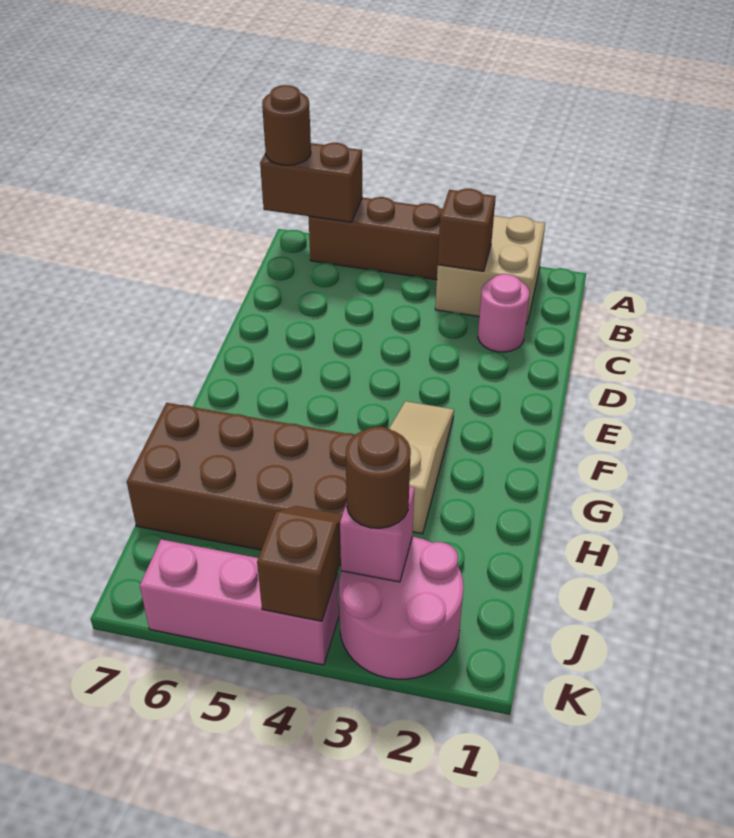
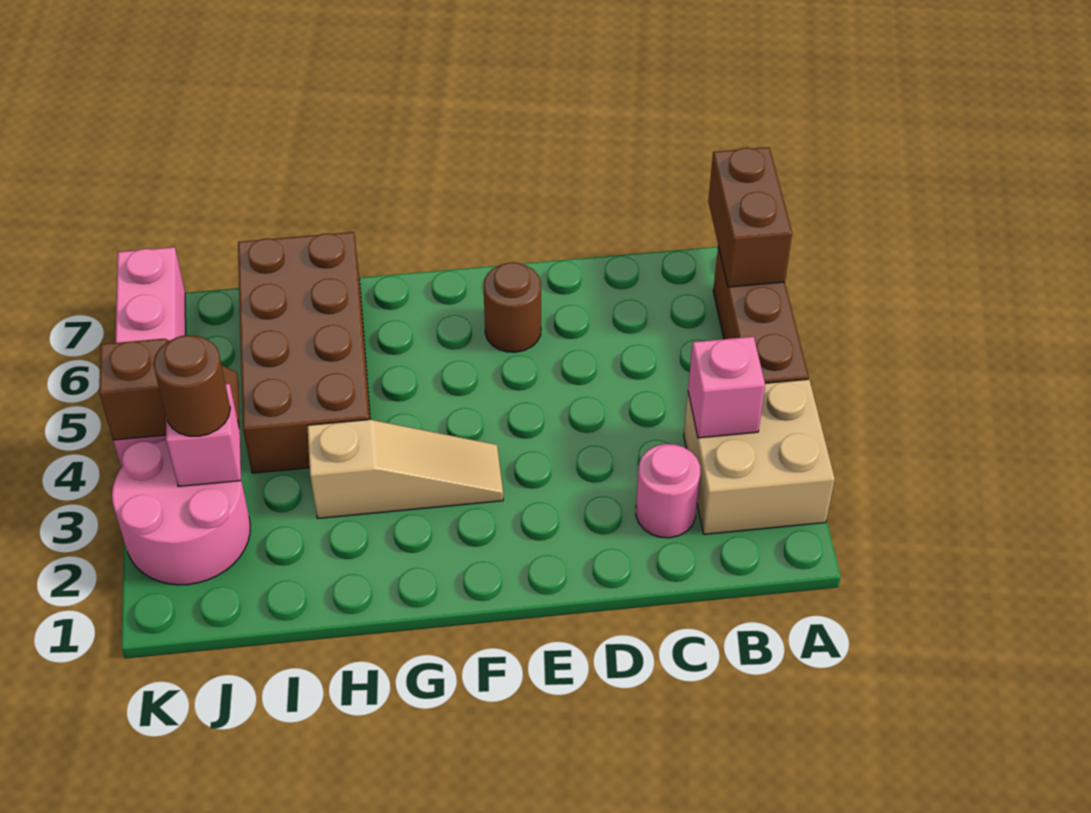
brown 1x1 round brick [262,85,311,165] -> brown 1x1 round brick moved to [484,262,541,352]
brown 1x1 brick [438,189,496,271] -> pink 1x1 brick [688,337,765,438]
pink 1x3 brick [140,539,339,665] -> pink 1x4 brick [113,247,186,467]

